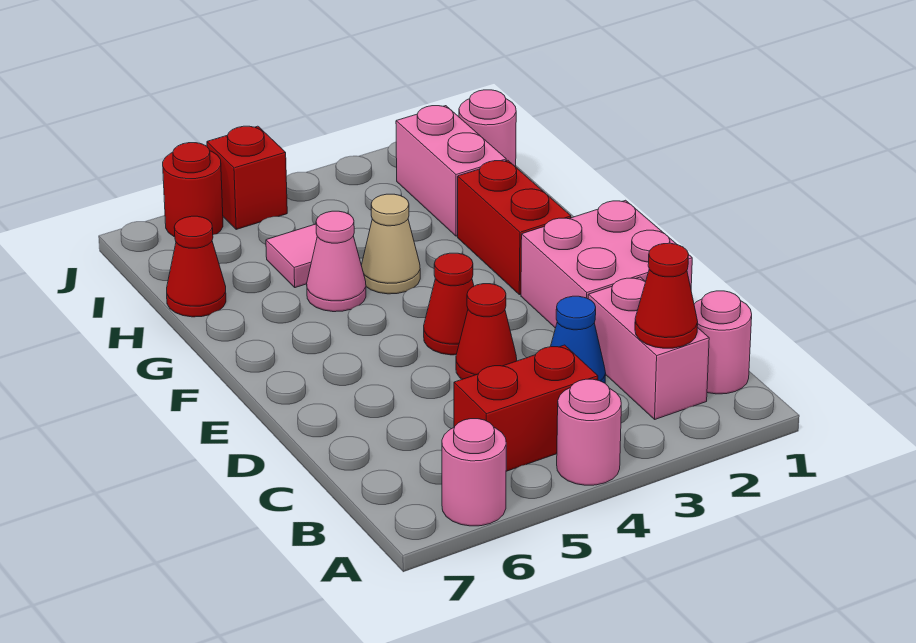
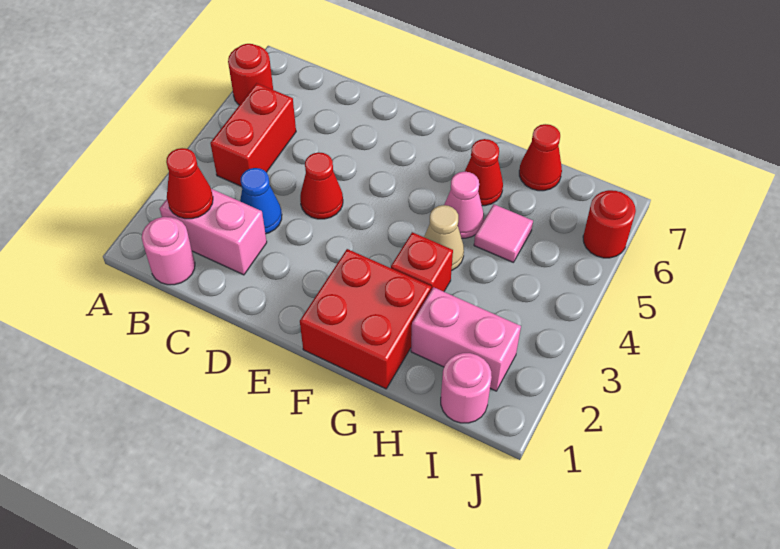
pink 1x1 round brick [557,379,621,485] -> none
pink 1x1 round brick [442,419,506,526] -> red 1x1 round brick [228,44,273,105]
pink 2x2 brick [521,200,692,328] -> none
red 1x1 cone [424,253,474,355] -> red 1x1 cone moved to [465,139,503,206]
red 1x2 brick [458,160,571,295] -> red 2x2 brick [300,249,431,389]
red 1x1 brick [207,126,287,229] -> red 1x1 brick moved to [391,232,453,292]

